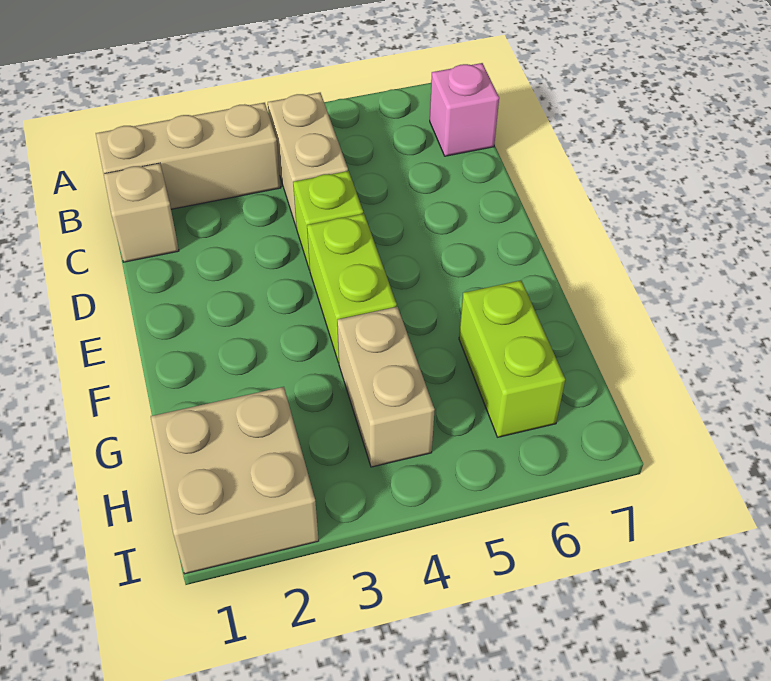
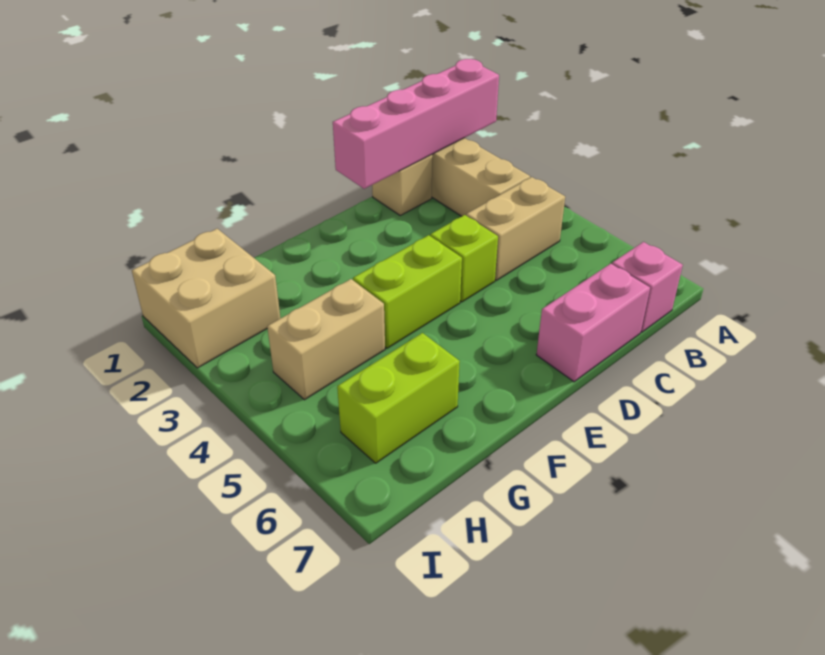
none -> pink 1x4 brick [333,59,499,189]
none -> pink 1x2 brick [536,264,650,382]

